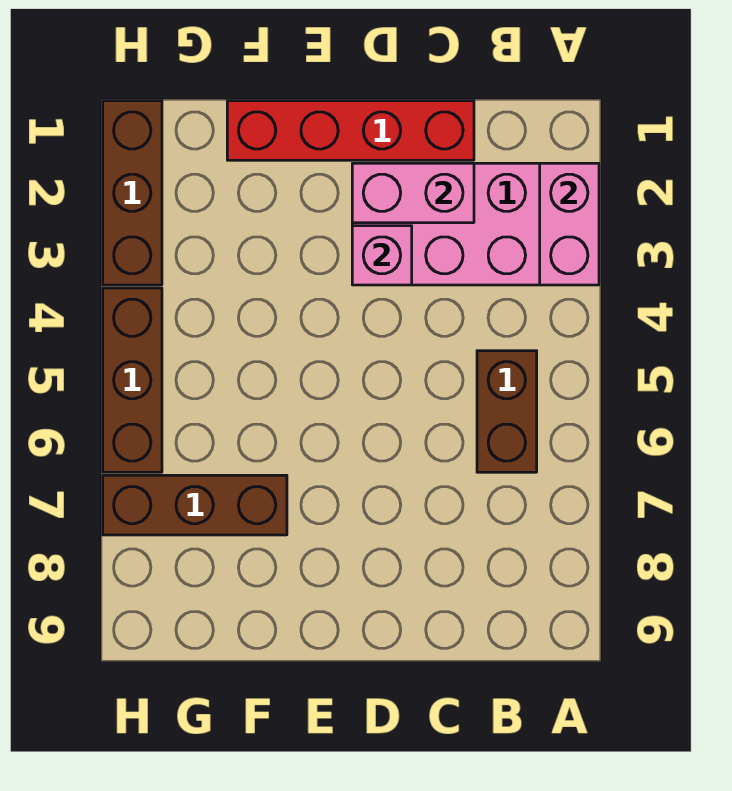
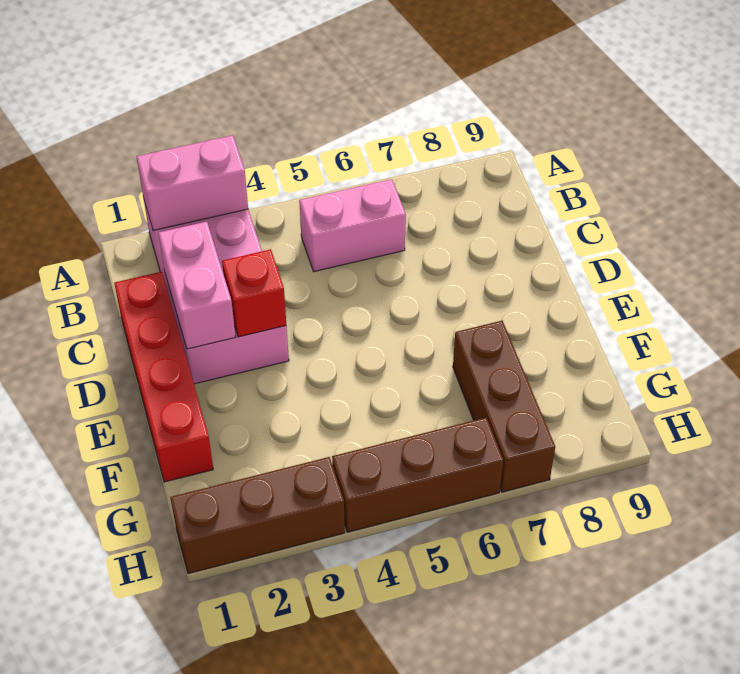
brown 1x2 brick [477,351,537,472] -> pink 1x2 brick [299,179,406,272]
pink 1x1 brick [352,226,412,285] -> red 1x1 brick [222,249,286,337]

